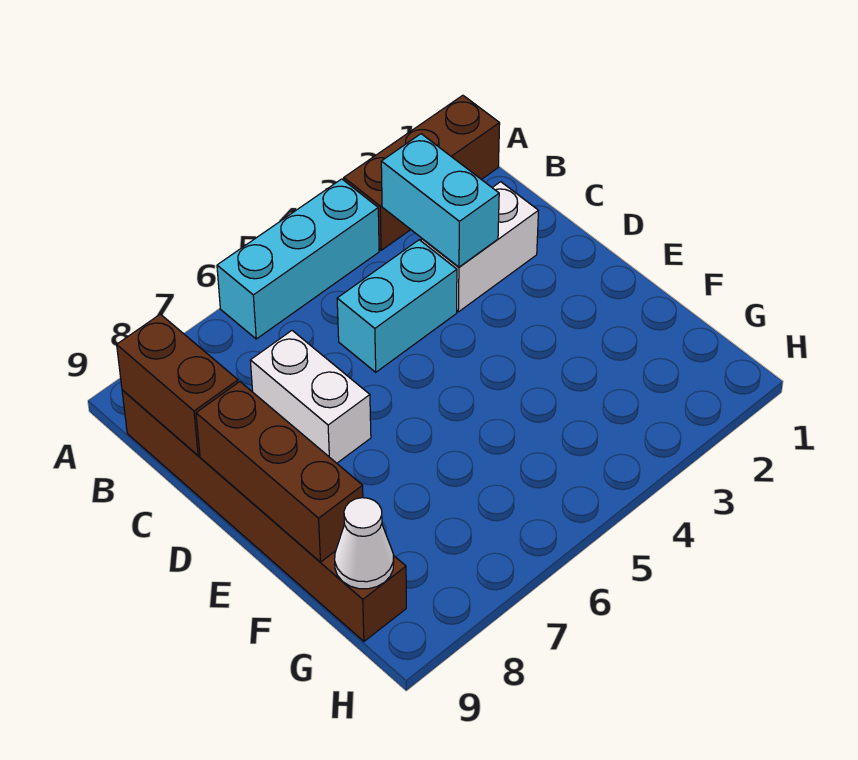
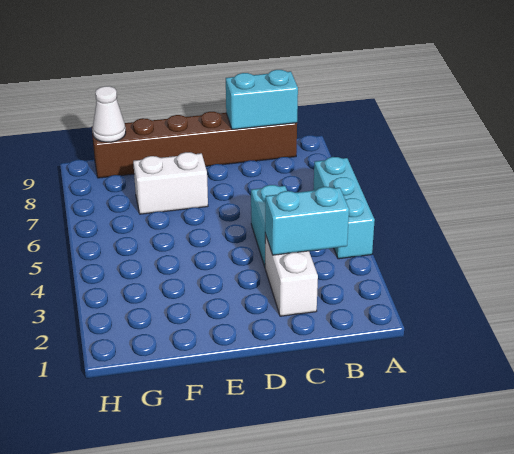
brown 1x3 brick [344,95,500,250] -> none
brown 1x2 brick [117,314,238,456] -> cyan 1x2 brick [226,70,298,129]
white 1x2 brick [250,331,371,463] -> white 1x2 brick moved to [133,152,208,214]
brown 1x3 brick [196,382,363,562] -> none

